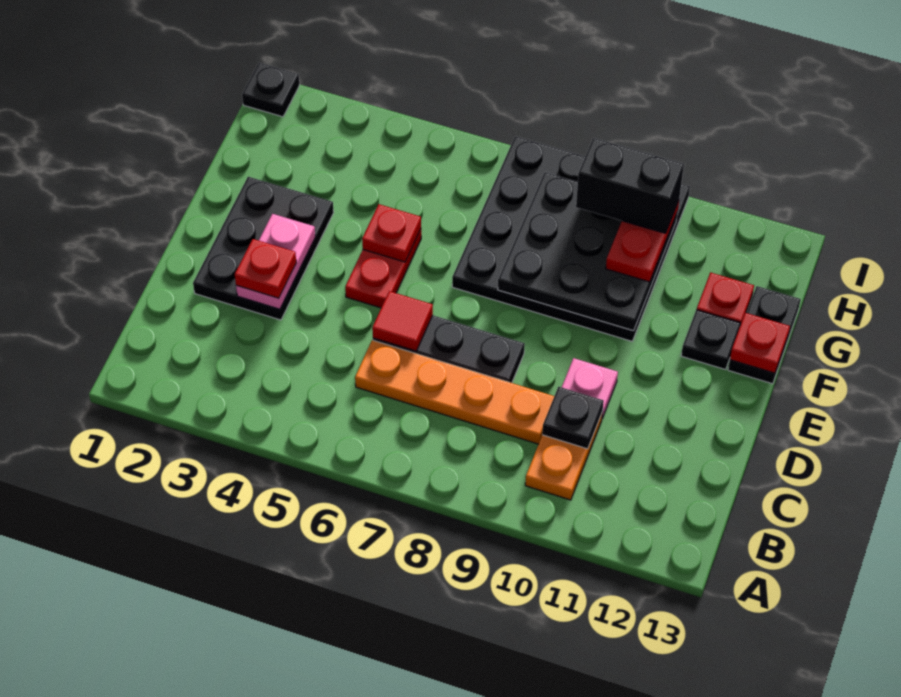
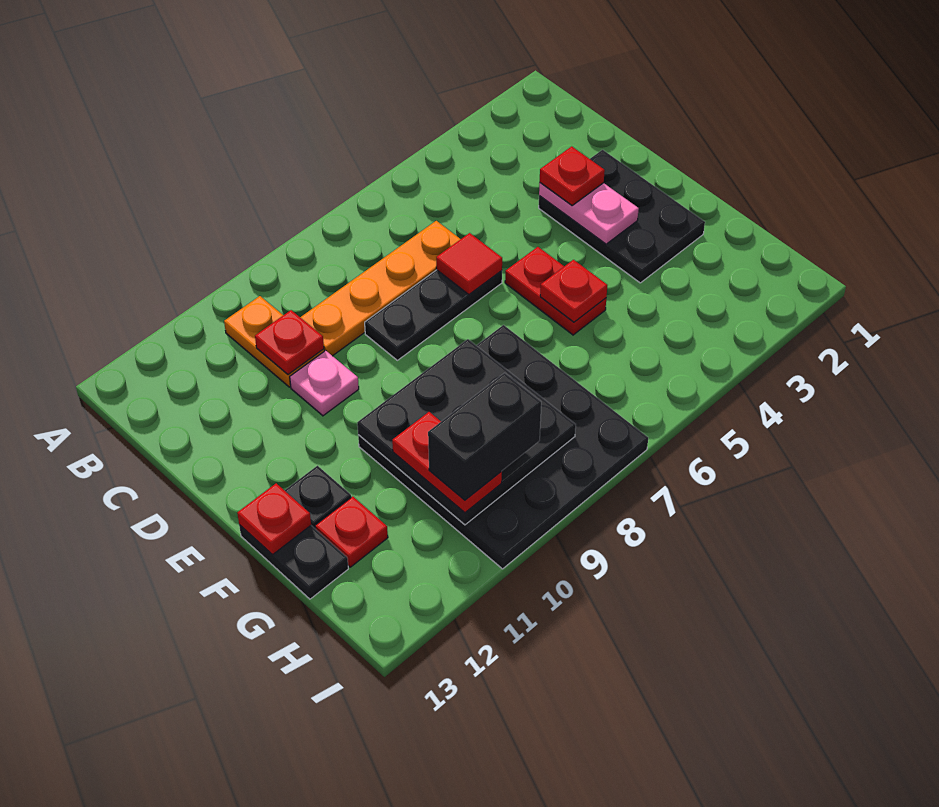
black 1x1 plate [542,387,604,449] -> red 1x1 plate [255,310,324,375]
black 1x1 plate [242,63,299,117] -> none

